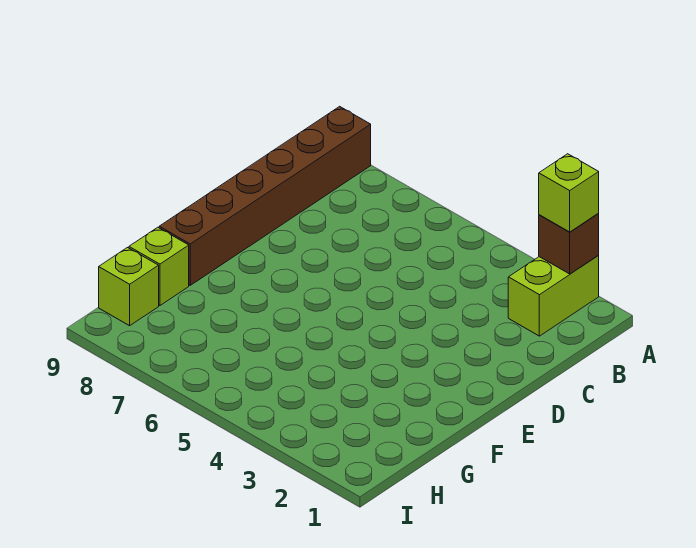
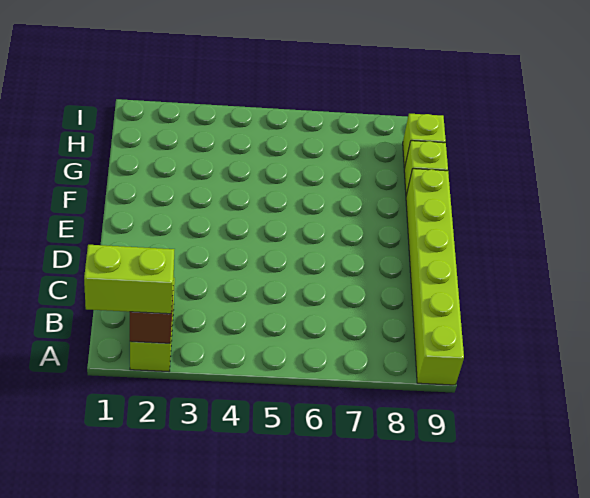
lime 1x1 brick [539,154,599,232] -> lime 1x2 brick [84,245,174,314]
brown 1x6 brick [159,106,371,285] -> lime 1x6 brick [406,169,464,385]

